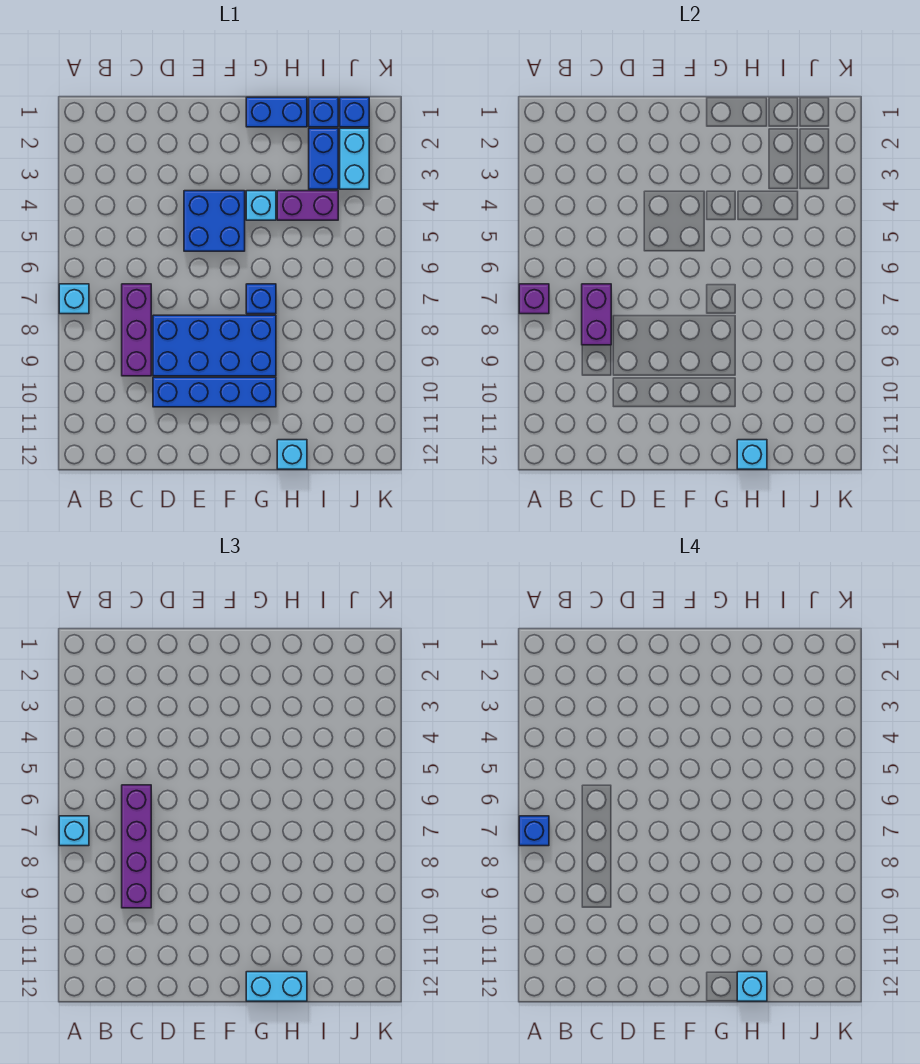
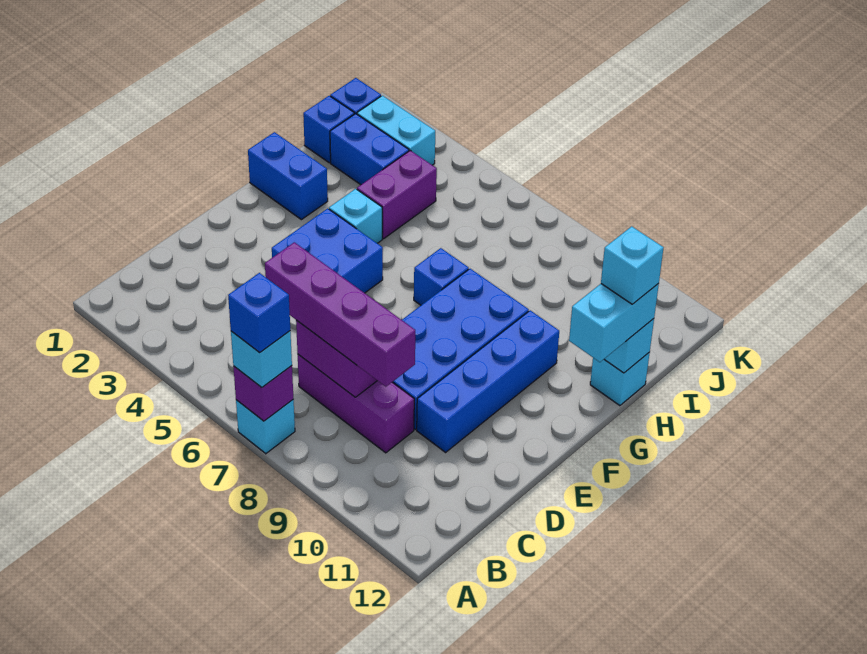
blue 1x2 brick [246,97,307,127] -> blue 1x2 brick turned to [248,132,328,220]

